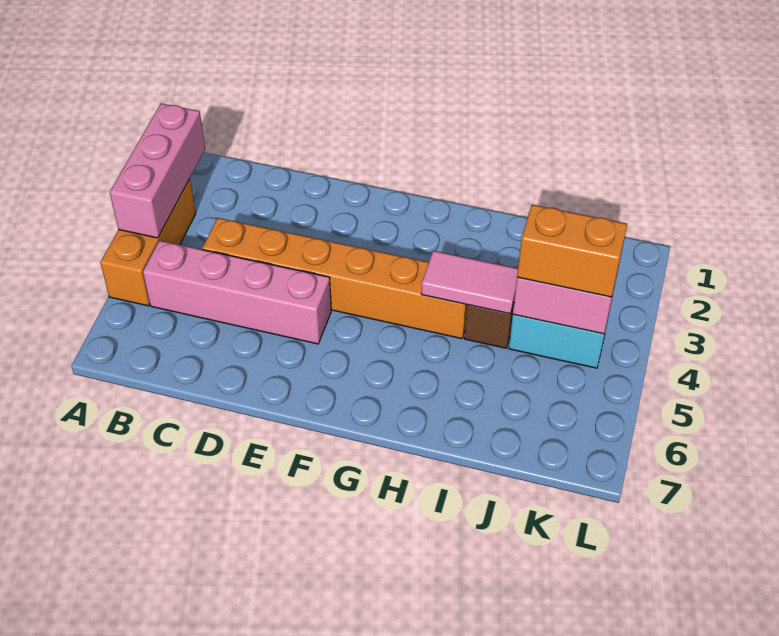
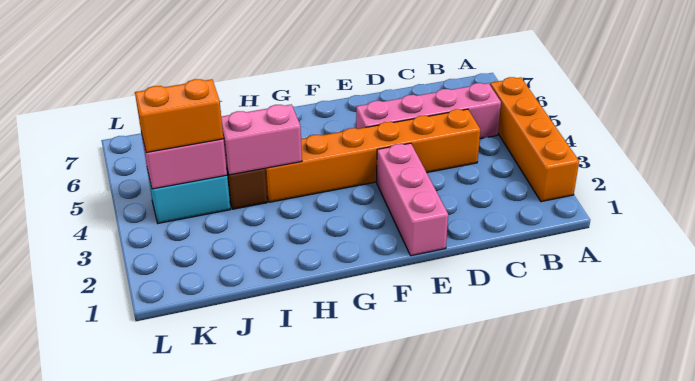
pink 1x3 brick [110,103,205,238] -> pink 1x3 brick moved to [377,143,448,256]
orange 1x3 brick [100,179,196,306] -> orange 1x4 brick [490,77,579,202]
pink 1x2 tile [421,251,518,314] -> pink 1x2 brick [221,104,302,175]

